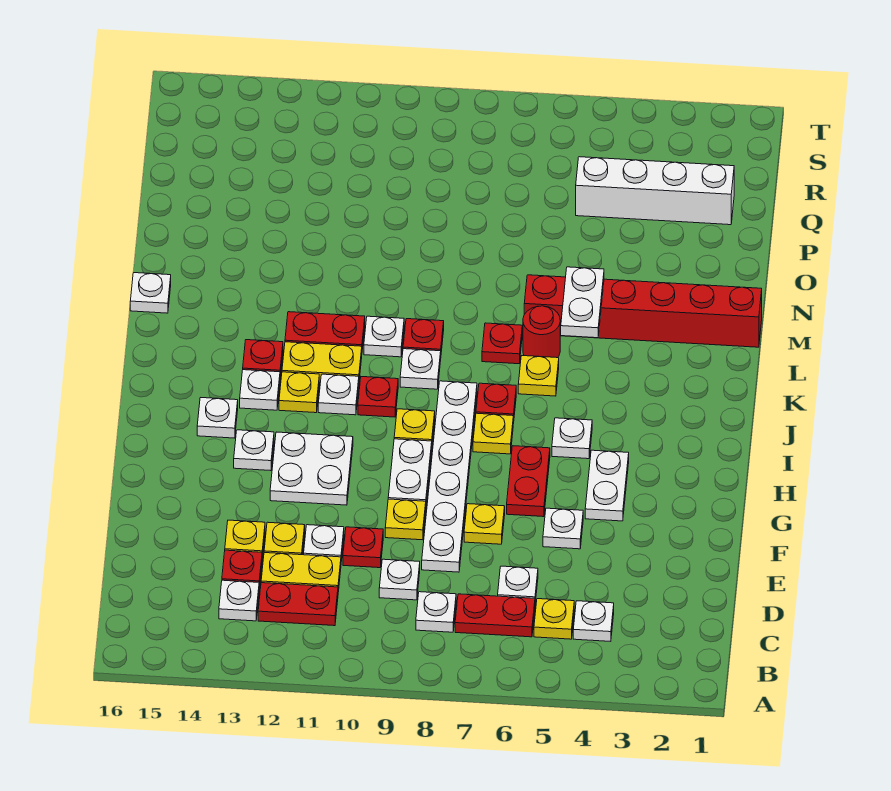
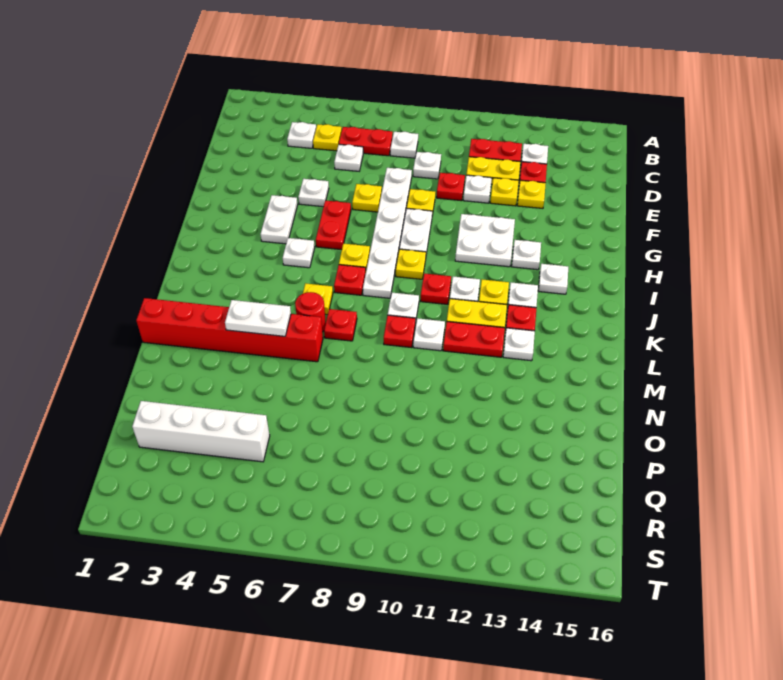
white 1x2 plate [561,267,604,338] -> white 1x2 plate turned to [225,300,291,336]
white 1x1 plate [130,273,171,313] -> white 1x1 plate moved to [503,328,535,361]

